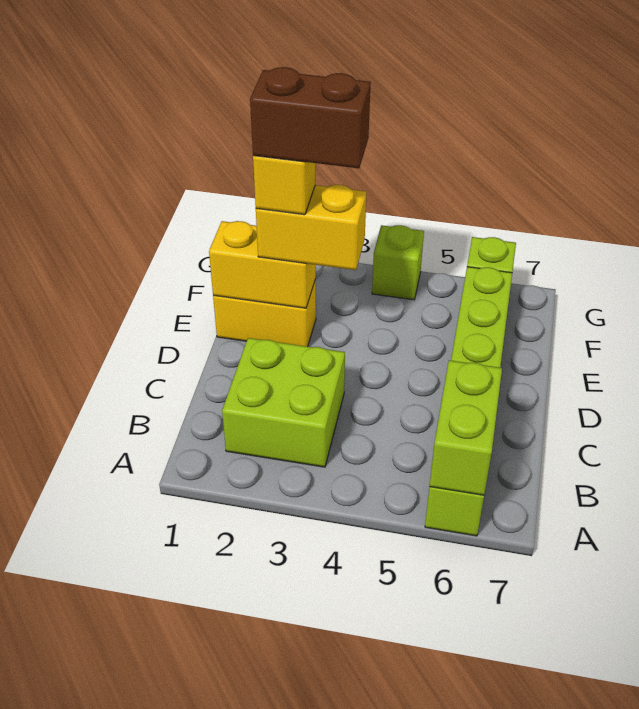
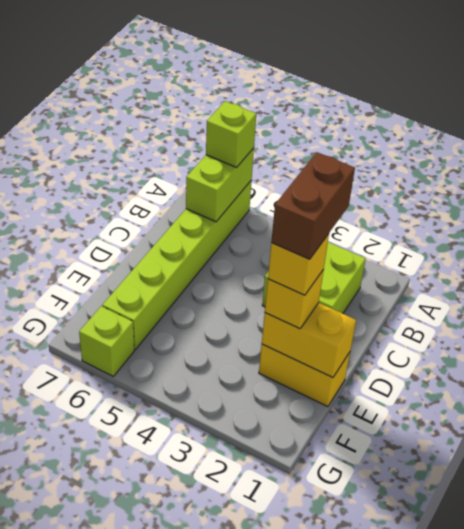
yellow 1x2 brick [256,185,366,270] -> yellow 1x1 brick [265,270,324,329]
brown 1x2 brick [250,67,371,168] -> brown 1x2 brick turned to [271,152,355,259]
lime 1x1 brick [372,225,424,300] -> lime 1x1 brick moved to [206,101,256,167]

